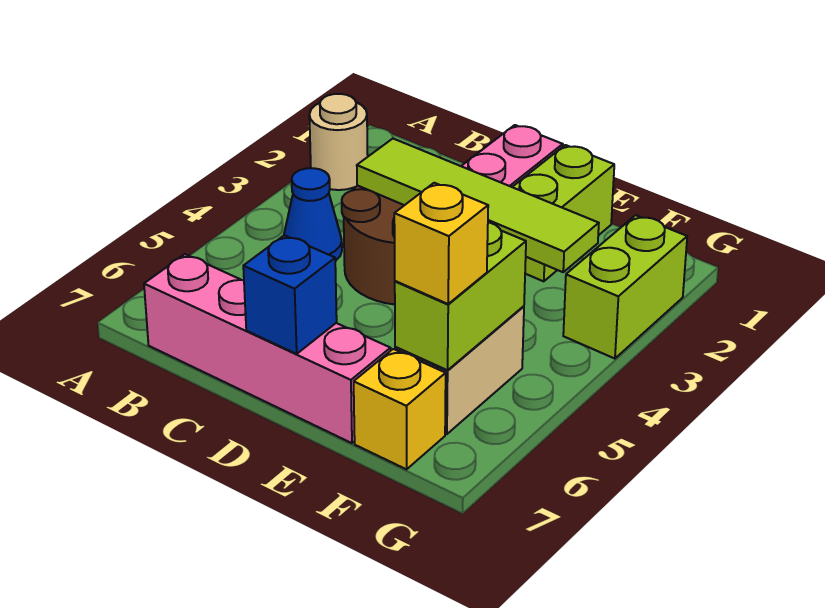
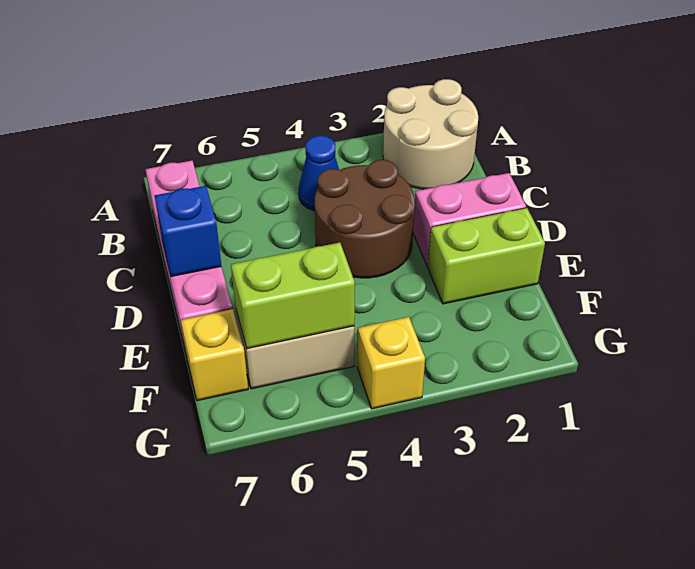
tan 1x1 round brick [309,94,368,190] -> tan 2x2 round brick [383,79,478,189]
lime 1x4 tile [357,139,599,272] -> none
yellow 1x1 brick [394,183,488,304] -> yellow 1x1 brick moved to [357,317,425,409]
lime 1x2 brick [563,215,687,359] -> none

